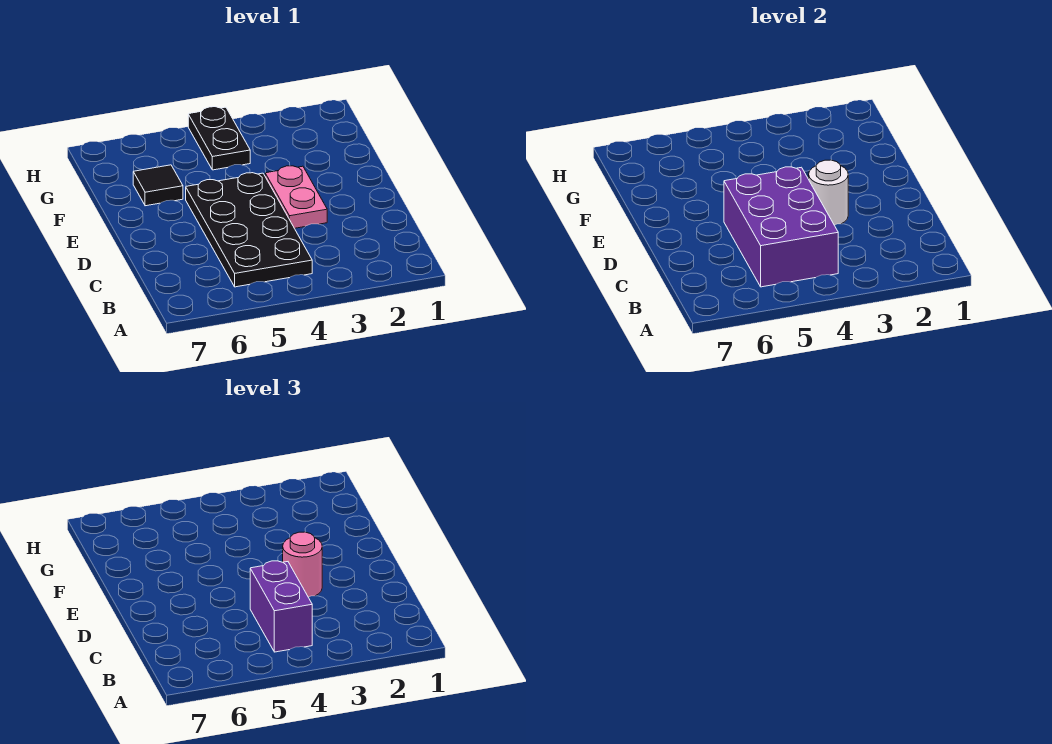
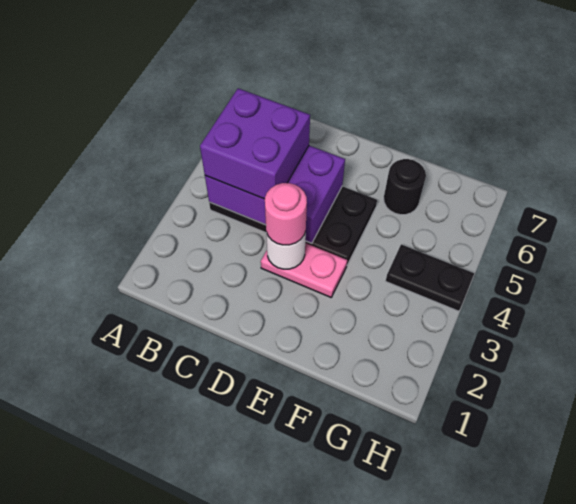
purple 1x2 brick [250,561,312,652] -> purple 2x2 brick [200,88,310,199]
black 1x1 tile [133,165,183,206] -> black 1x1 round brick [384,159,426,215]

